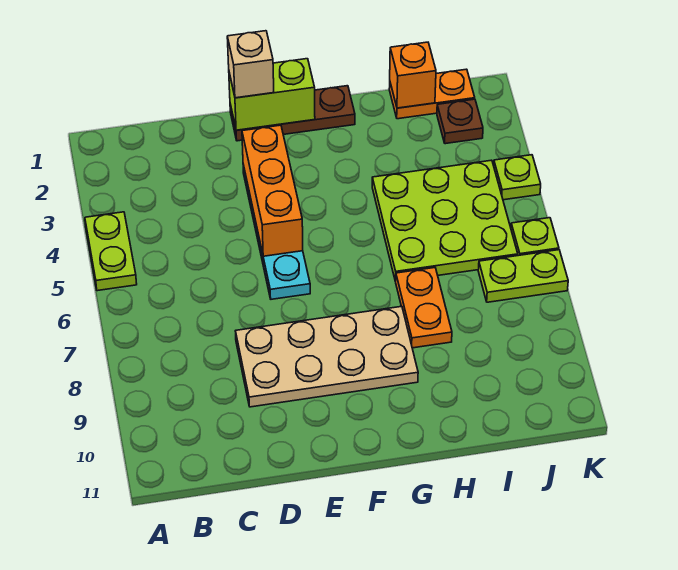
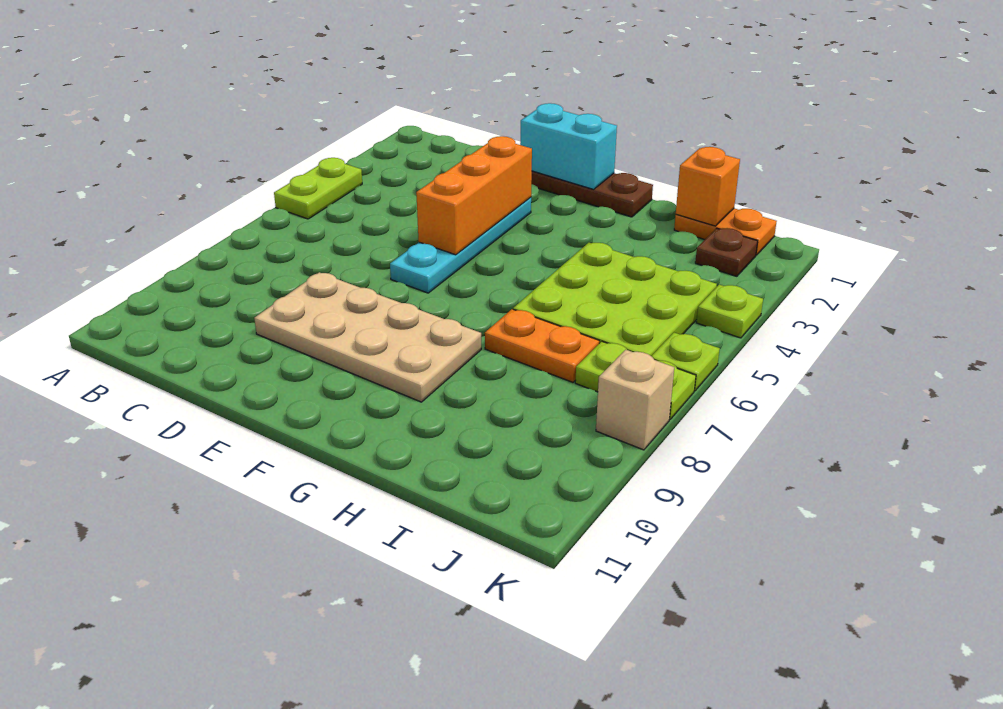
lime 1x2 brick [229,59,315,130] -> cyan 1x2 brick [520,103,617,189]
tan 1x1 brick [227,31,274,98] -> tan 1x1 brick moved to [596,350,674,450]
orange 1x2 plate [396,268,452,348] -> orange 1x2 plate turned to [485,309,599,382]

